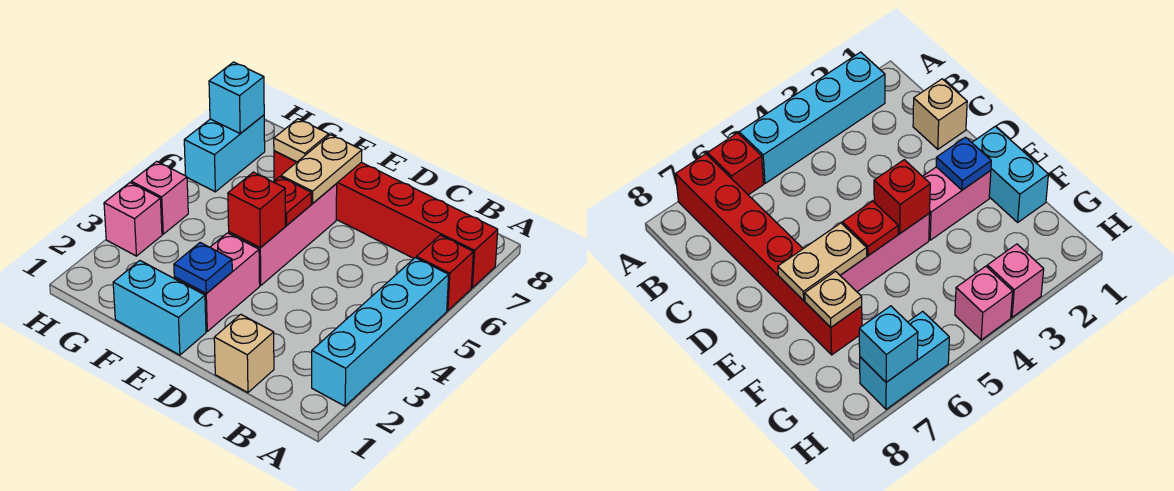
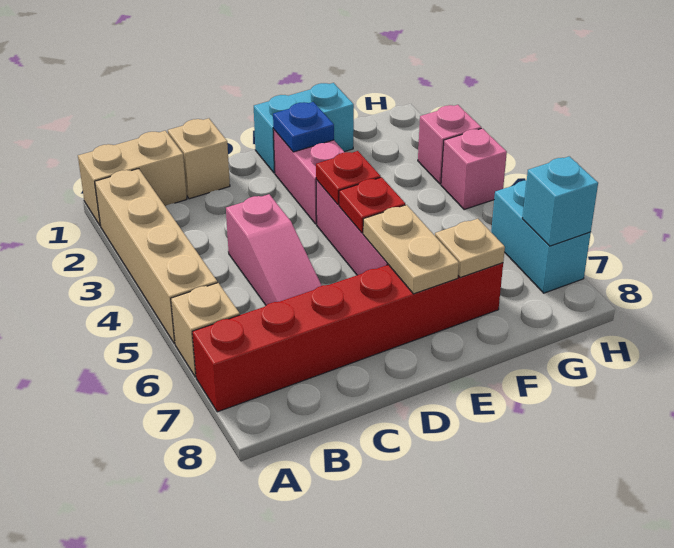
none -> tan 1x2 brick [78,131,187,226]
cyan 1x4 brick [312,258,449,406] -> tan 1x4 brick [95,169,217,344]
red 1x1 brick [416,235,473,311] -> tan 1x1 brick [171,283,240,377]
none -> pink 1x3 slope [226,194,322,305]
red 1x1 brick [228,172,285,248] -> red 1x1 plate [316,151,381,205]

